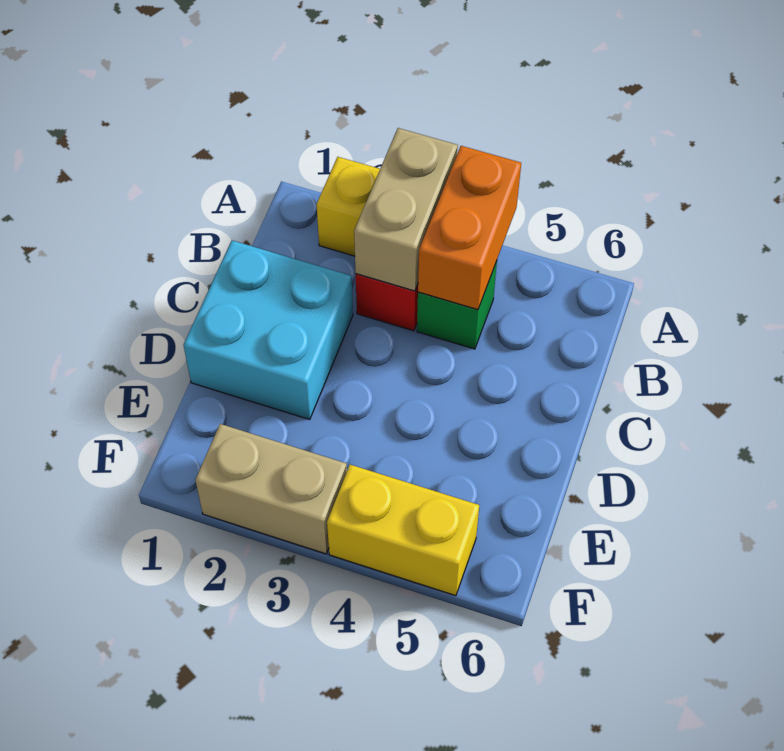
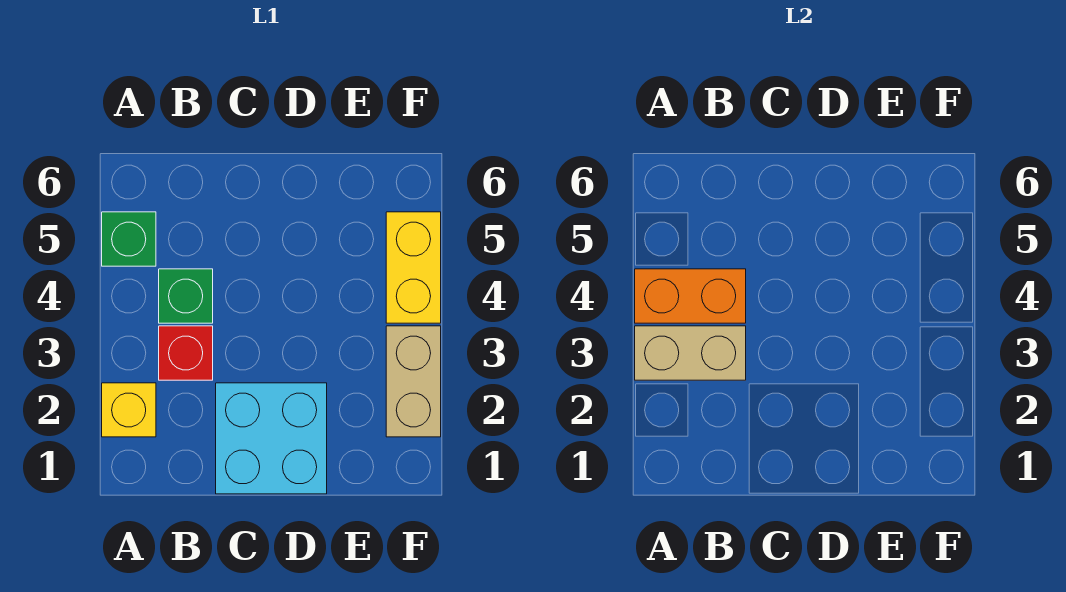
none -> green 1x1 brick [102,212,156,266]

